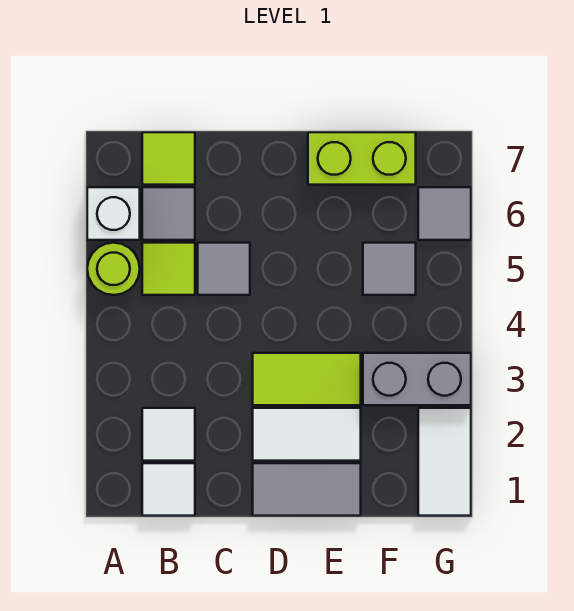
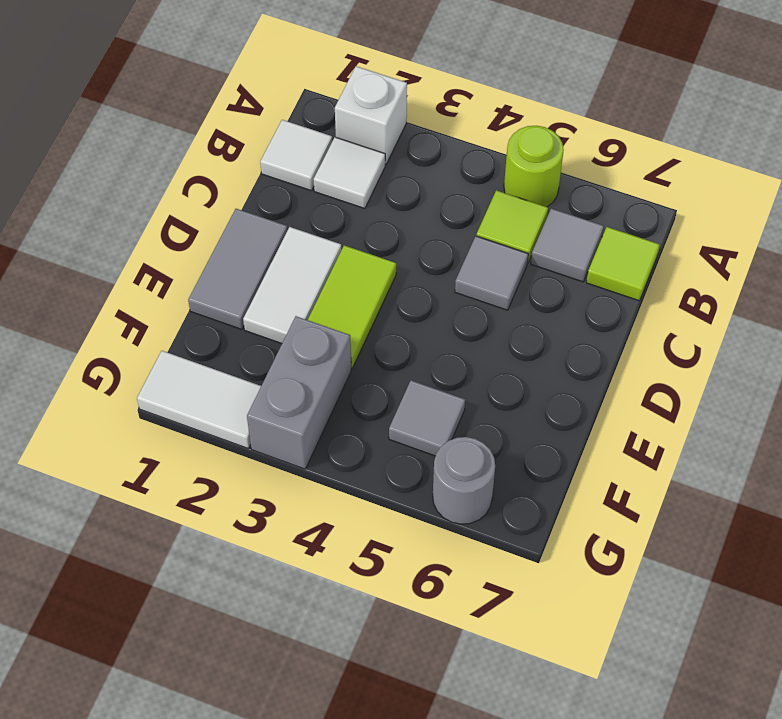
white 1x1 brick [87,187,140,240] -> white 1x1 brick moved to [335,66,407,164]
lime 1x2 brick [308,132,416,185] -> none
grey 1x1 tile [418,187,471,240] -> grey 1x1 round brick [433,437,495,524]

